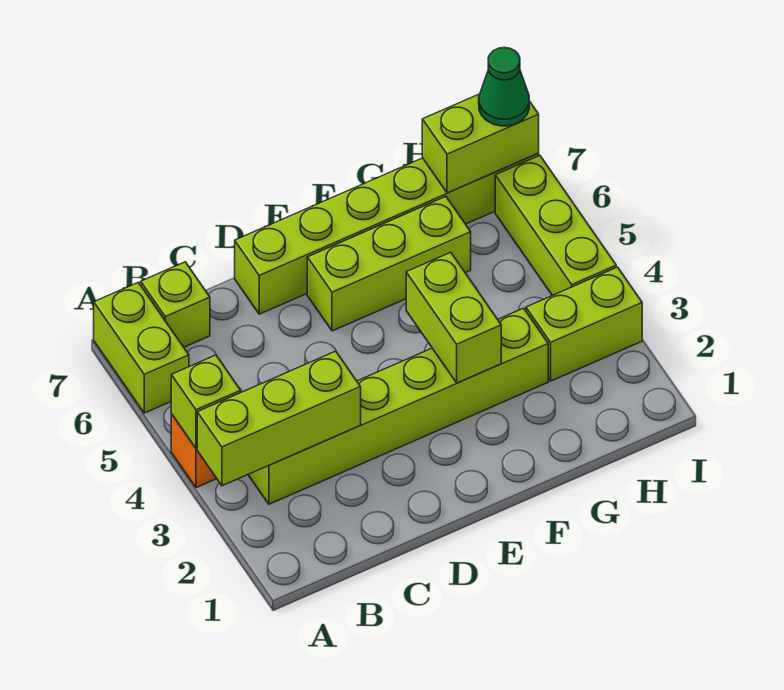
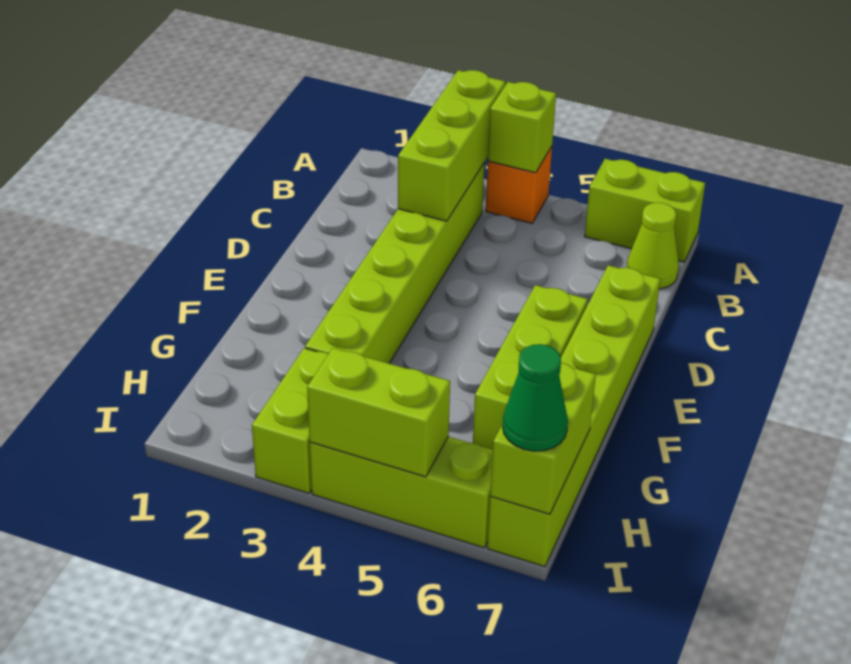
lime 1x1 brick [141,262,210,347] -> lime 1x1 cone [627,203,679,289]
lime 1x2 brick [406,252,501,383] -> lime 1x2 brick moved to [307,348,450,477]

